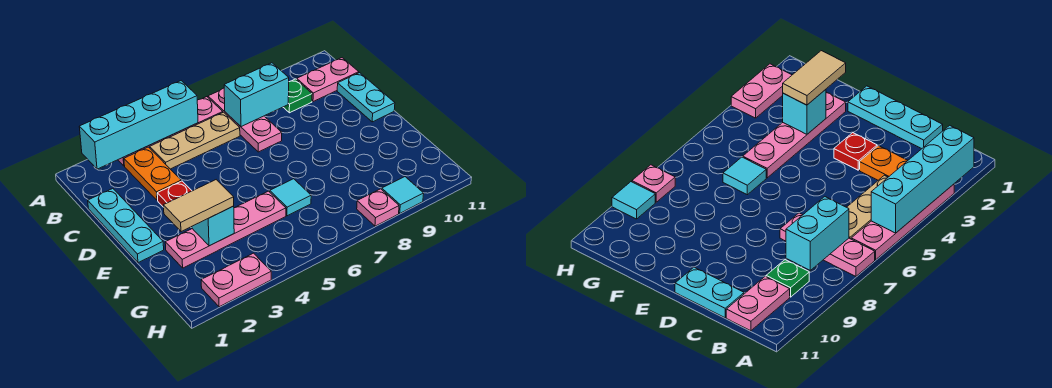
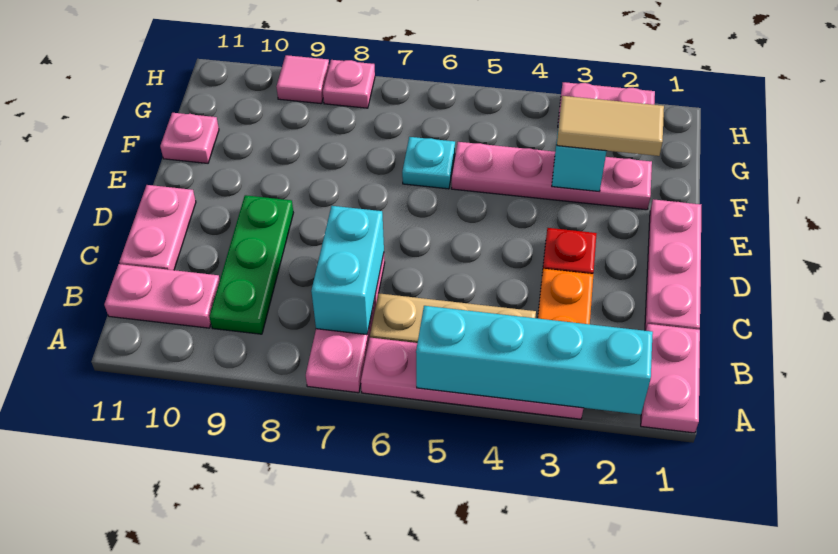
none -> pink 1x2 plate [641,324,700,433]
cyan 1x2 brick [224,63,289,127] -> cyan 1x2 brick turned to [311,206,384,335]
green 1x1 plate [283,79,312,113] -> green 1x3 plate [210,195,293,334]
cyan 1x3 plate [88,189,164,263] -> pink 1x3 plate [645,199,701,331]
cyan 1x2 plate [337,73,395,122] -> pink 1x2 plate [119,185,196,270]
cyan 1x1 tile [270,179,311,216] -> cyan 1x1 plate [402,137,455,189]
none -> pink 1x1 plate [160,113,219,163]
cyan 1x1 tile [382,177,424,213] -> pink 1x1 tile [276,55,329,104]

